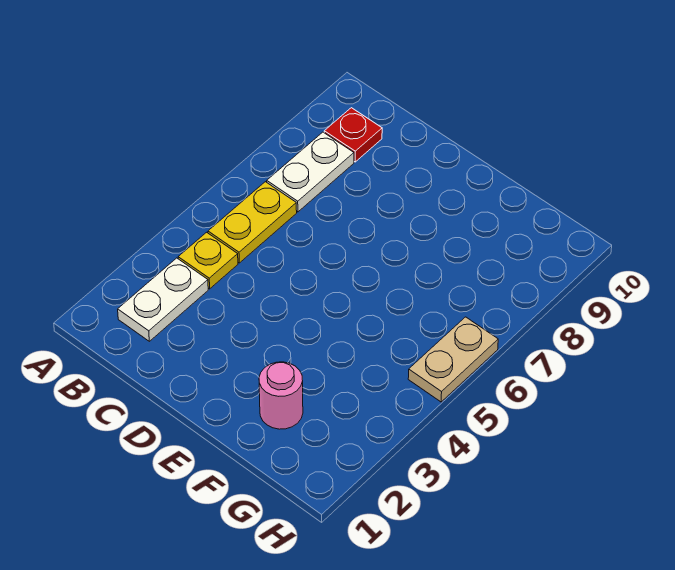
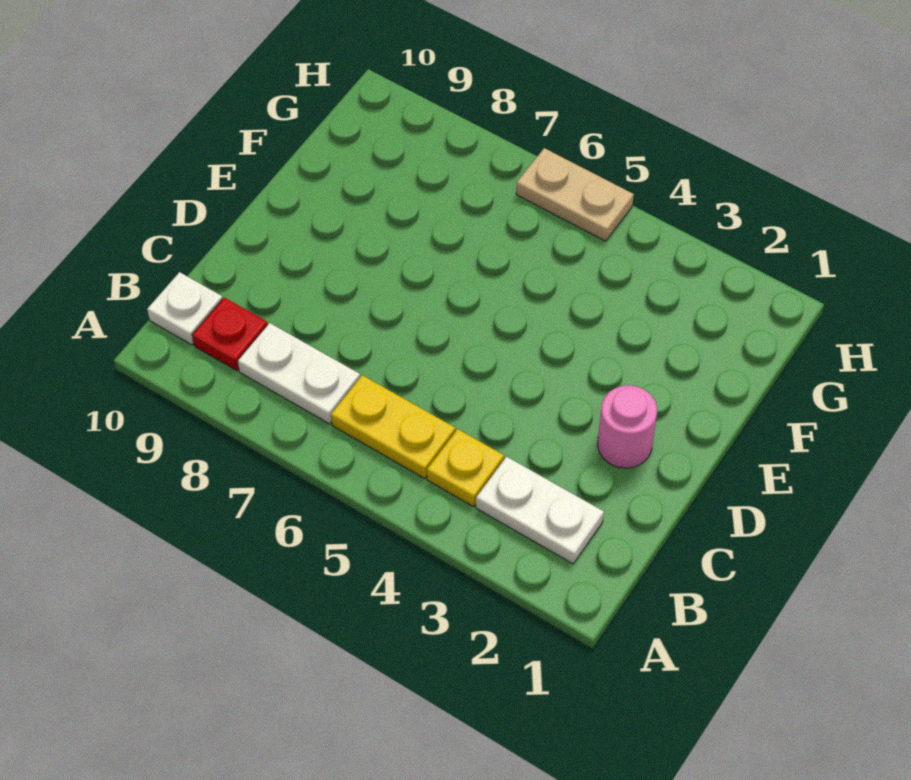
none -> white 1x1 plate [147,272,222,345]
pink 1x1 round brick [259,362,303,429] -> pink 1x1 round brick moved to [597,385,657,468]

